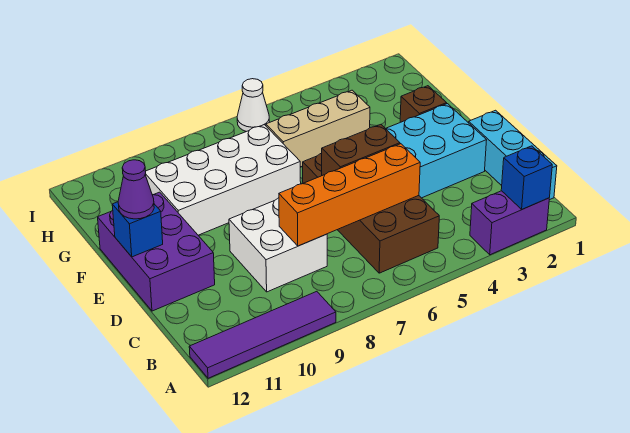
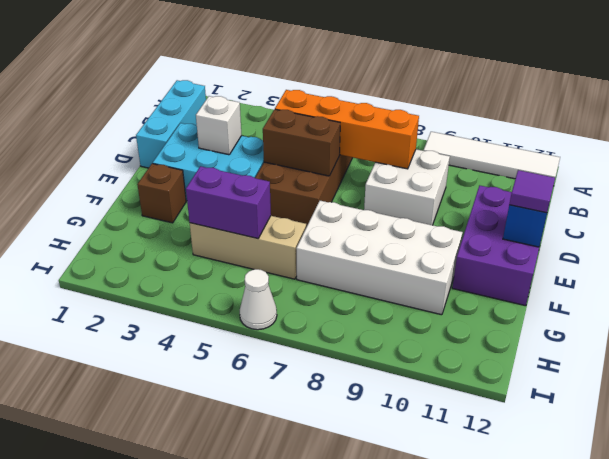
purple 1x2 brick [470,191,549,255] -> purple 1x2 brick moved to [186,166,271,239]
blue 1x1 brick [501,146,552,209] -> none
purple 1x4 tile [189,291,336,378] -> white 1x4 tile [424,132,560,182]
none -> white 1x1 brick [196,96,242,155]
purple 1x1 cone [118,160,154,219] -> purple 1x1 tile [509,170,555,213]

